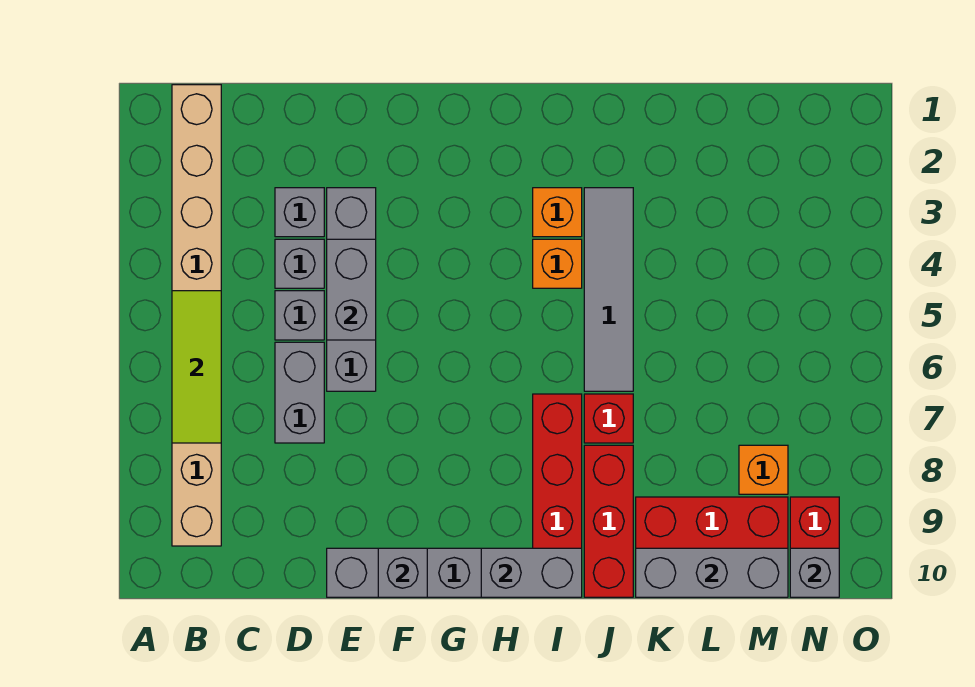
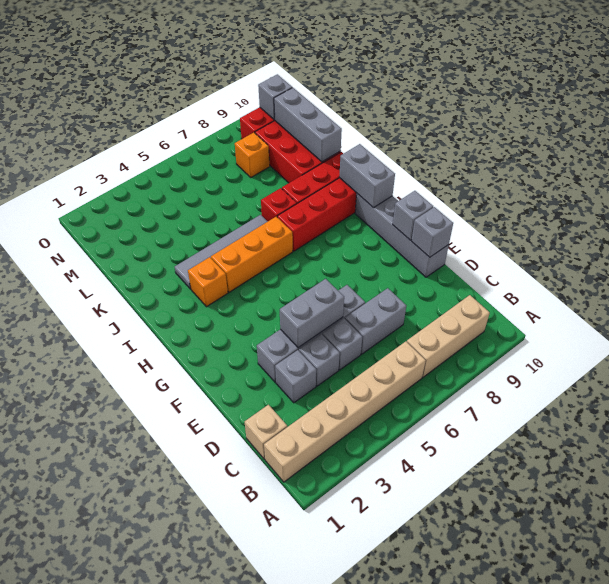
lime 1x3 tile [172,291,221,443] -> none
none -> tan 1x1 brick [245,405,287,459]
none -> grey 1x1 brick [411,207,453,257]
orange 1x1 brick [533,239,582,288] -> orange 1x3 brick [211,217,293,292]

